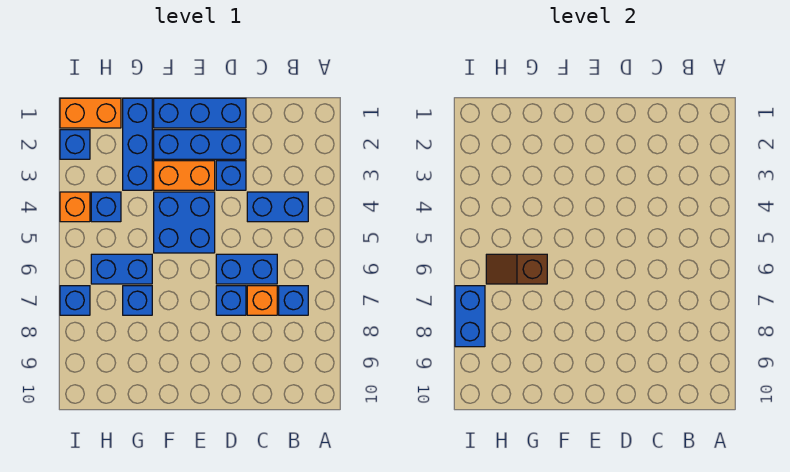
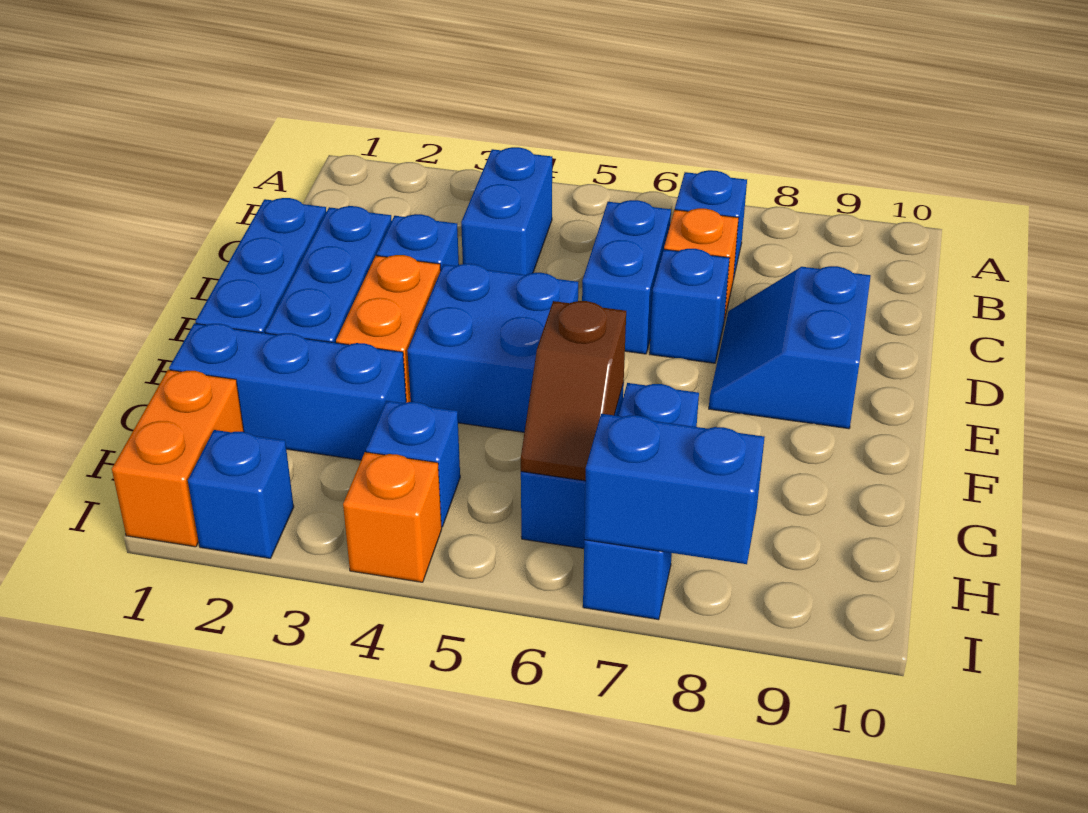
none -> blue 2x2 slope [709,266,871,429]

